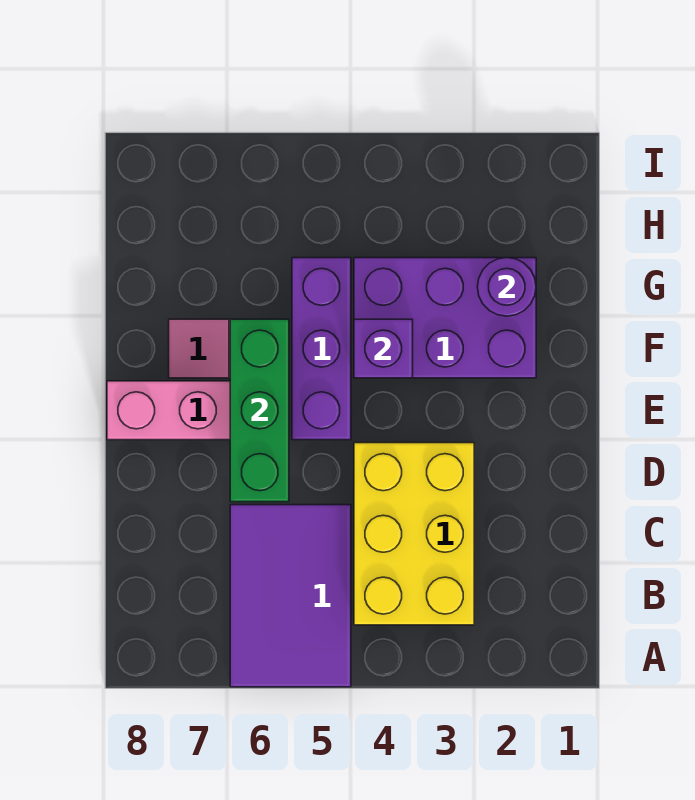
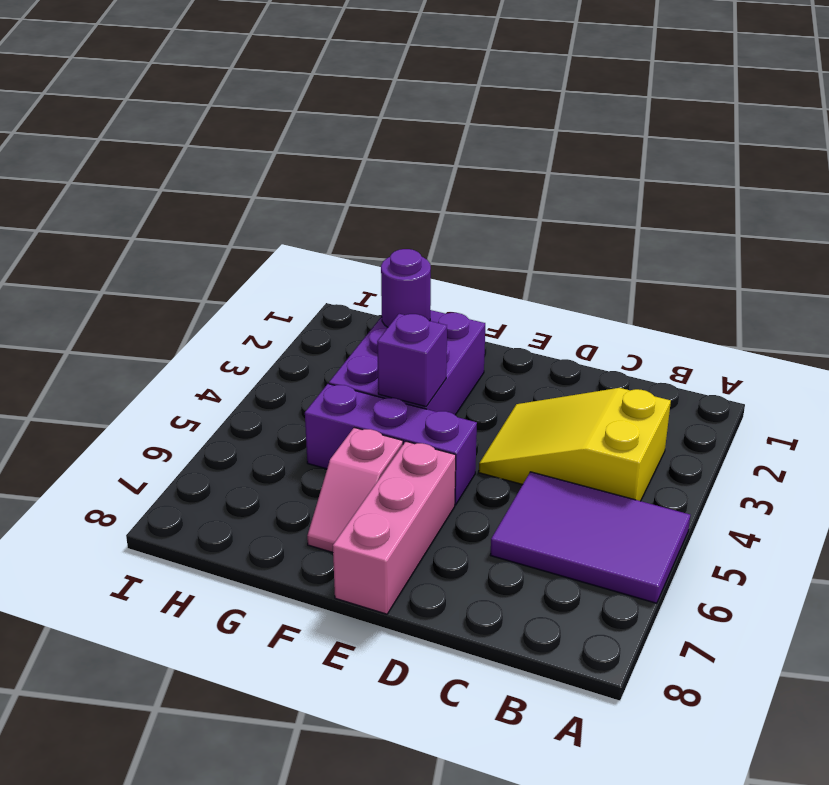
yellow 2x3 brick [354,443,474,625] -> yellow 2x3 slope [479,388,671,501]
green 1x3 brick [230,319,289,502] -> none

